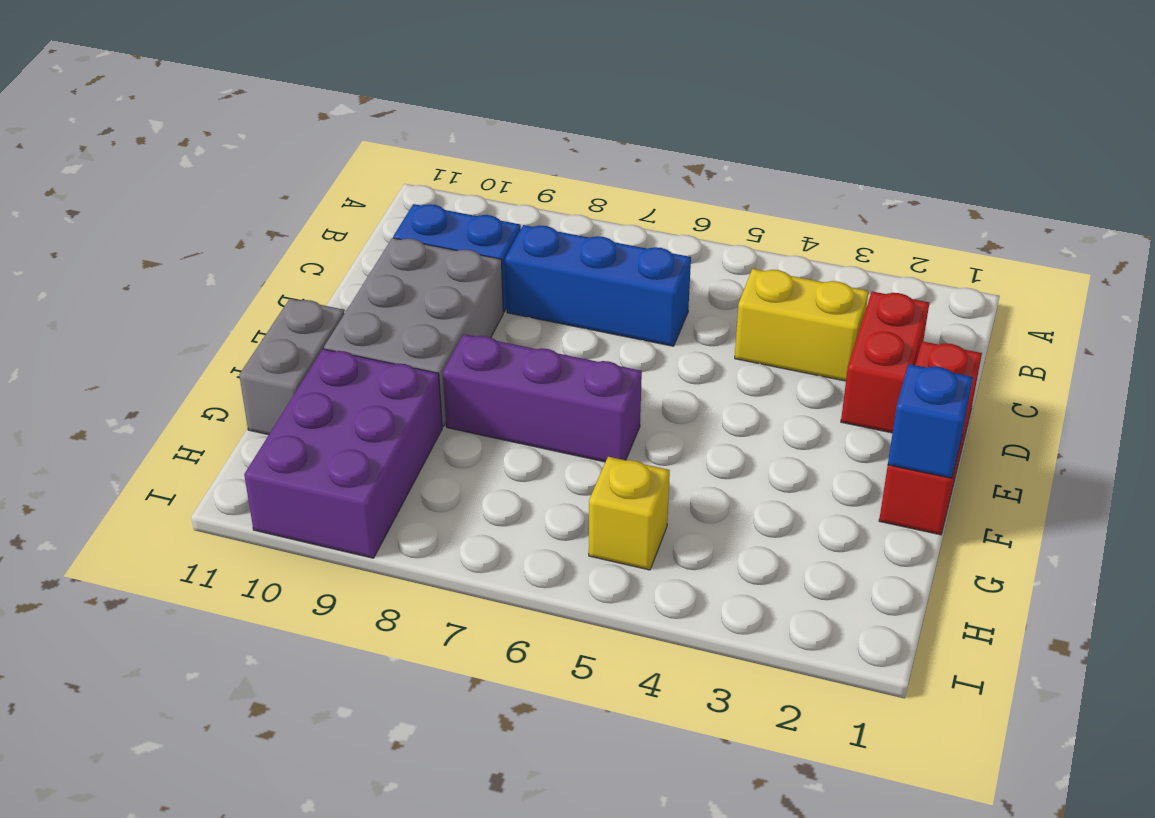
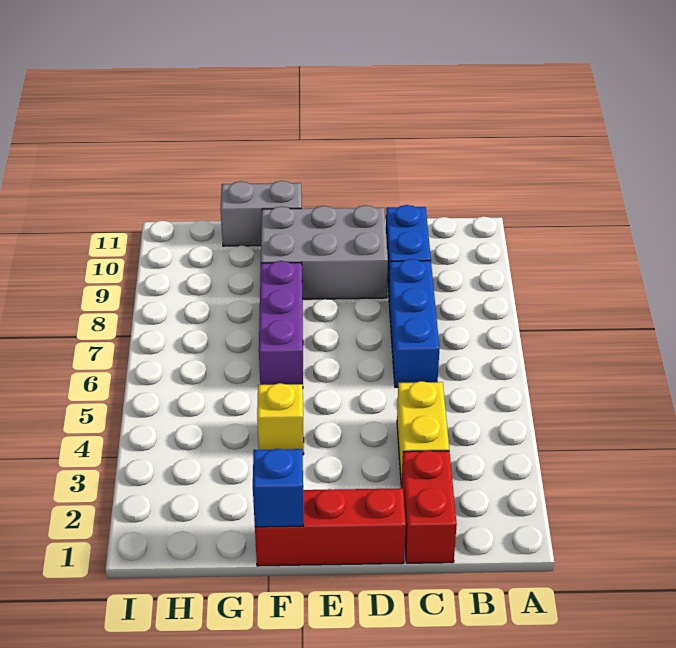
red 1x2 brick [841,291,929,433] -> red 1x2 brick turned to [402,451,457,563]
purple 2x3 brick [244,349,442,558] -> none
yellow 1x1 brick [589,457,670,570] -> yellow 1x1 brick moved to [257,383,304,455]

